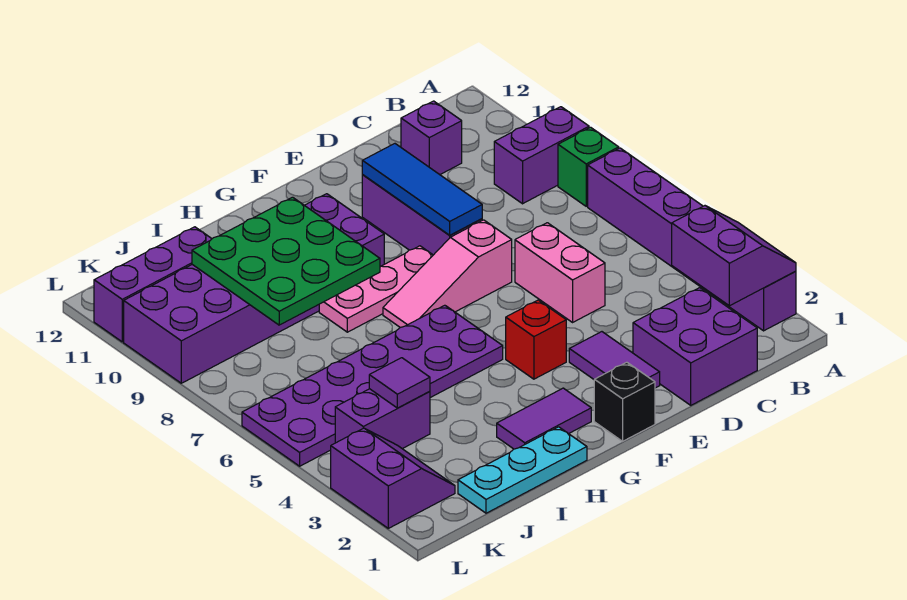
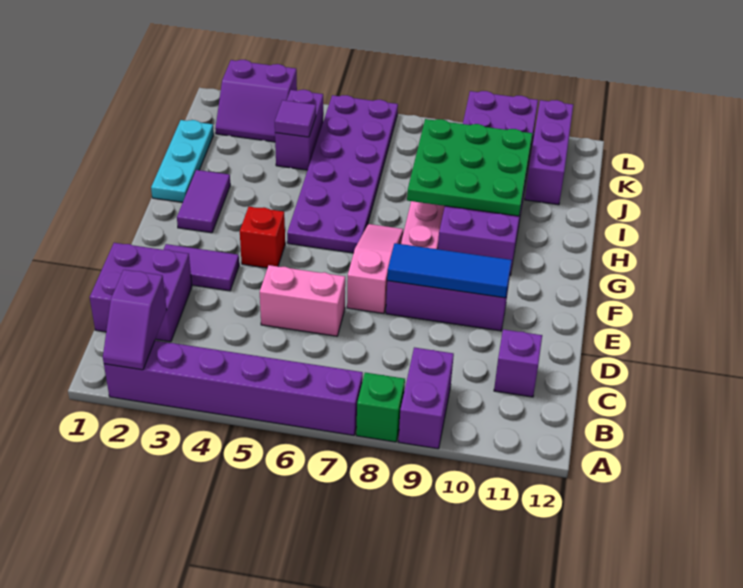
purple 2x2 slope [672,206,796,306] -> purple 1x2 slope [103,270,167,370]
black 1x1 brick [594,362,655,441] -> none

